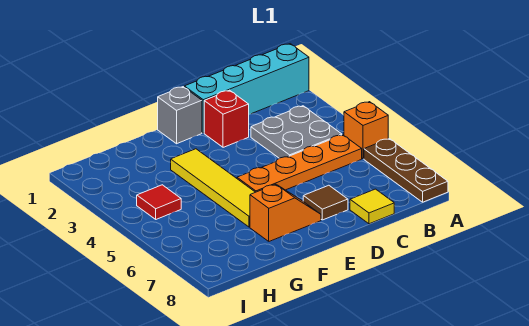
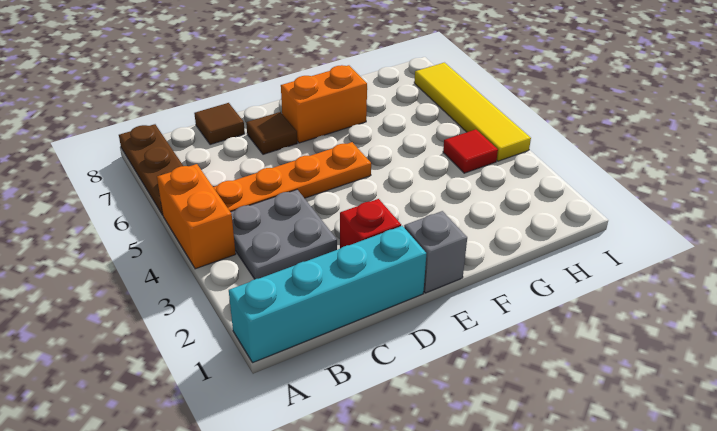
orange 1x1 brick [344,102,388,159] -> orange 1x2 brick [157,164,236,269]
yellow 1x1 tile [350,189,394,224] -> brown 1x1 tile [194,103,245,145]
orange 1x2 slope [250,184,321,241] -> orange 1x2 brick [281,65,367,143]
yellow 1x4 tile [171,149,255,227] -> yellow 1x4 tile moved to [414,63,531,161]

